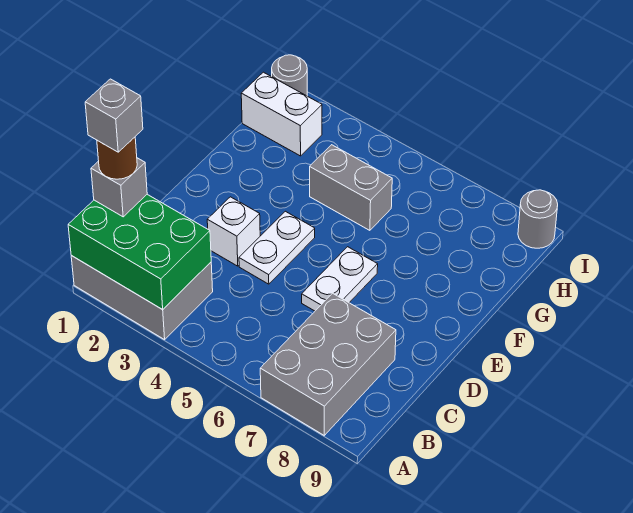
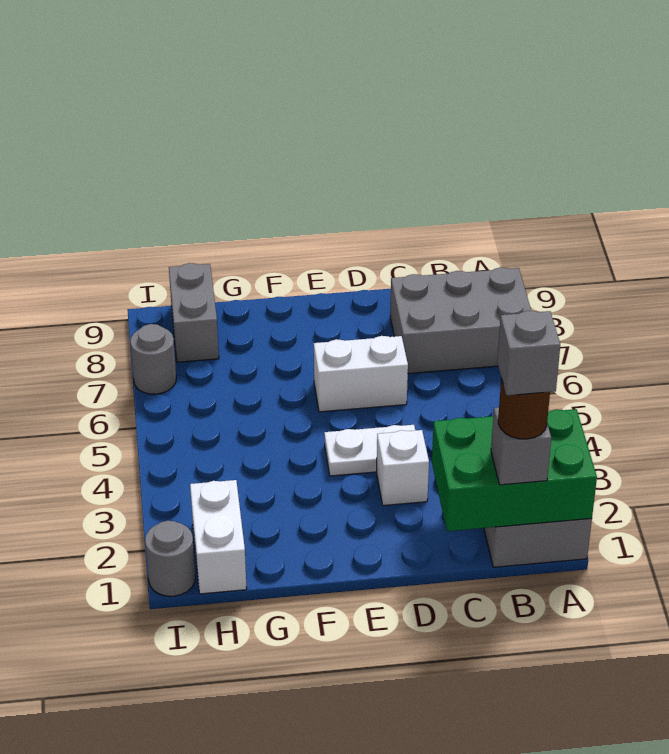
green 2x3 brick [68,194,211,310] -> green 2x3 brick turned to [432,409,597,531]
white 1x2 plate [302,247,378,311] -> white 1x2 brick [314,336,408,412]
grey 1x2 brick [310,145,392,230] -> grey 1x2 brick moved to [169,263,219,362]
grey 1x1 round brick [518,190,558,248] -> grey 1x1 round brick moved to [130,324,176,394]

